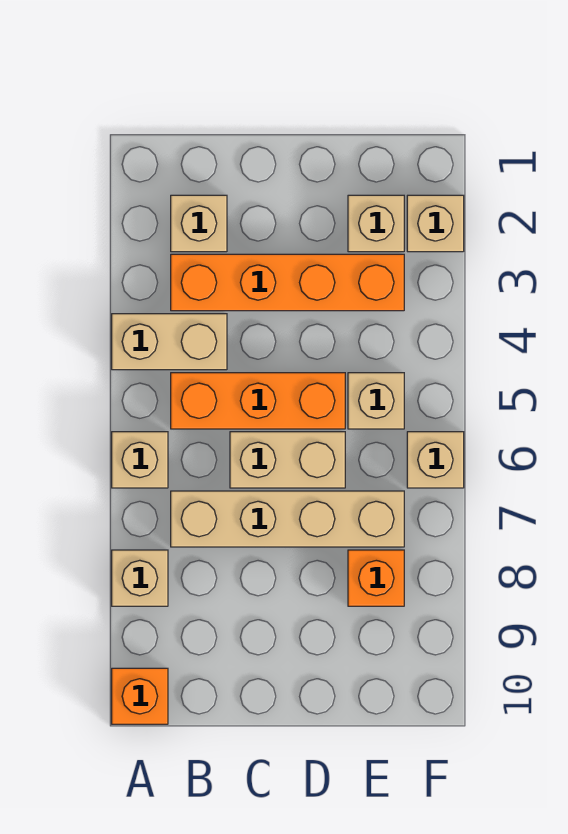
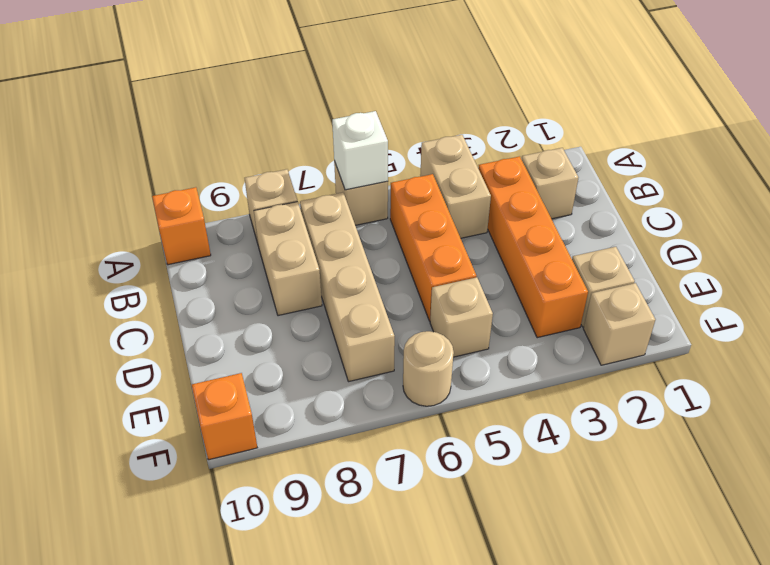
none -> white 1x1 brick [332,111,388,190]
tan 1x2 brick [230,432,345,488] -> tan 1x2 brick moved to [254,202,322,316]
orange 1x1 brick [348,550,404,606] -> orange 1x1 brick moved to [192,373,257,460]
tan 1x1 brick [407,432,464,488] -> tan 1x1 round brick [403,331,454,406]

